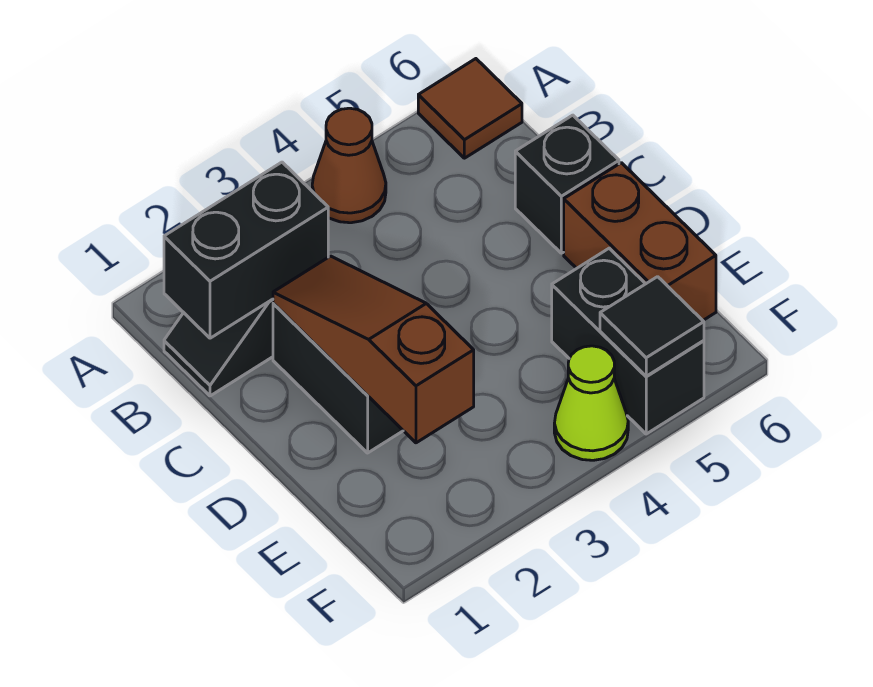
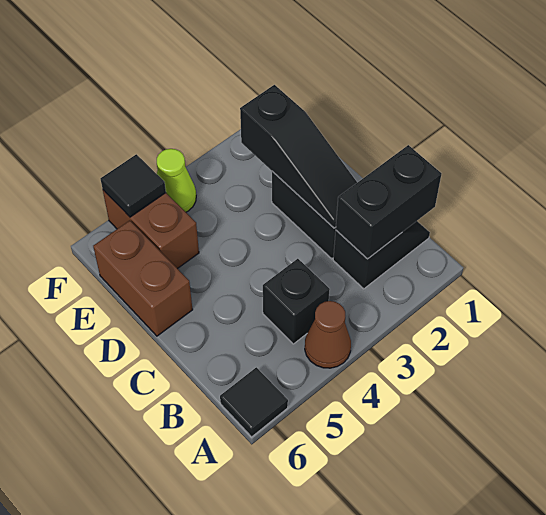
brown 1x1 tile [418,59,522,158] -> black 1x1 tile [220,367,288,437]
brown 1x3 slope [273,256,474,443] -> black 1x3 slope [240,85,357,228]
black 1x1 brick [515,115,619,253] -> black 1x1 brick moved to [263,259,330,344]
black 1x2 brick [552,248,704,434] -> brown 1x2 brick [103,190,199,269]

